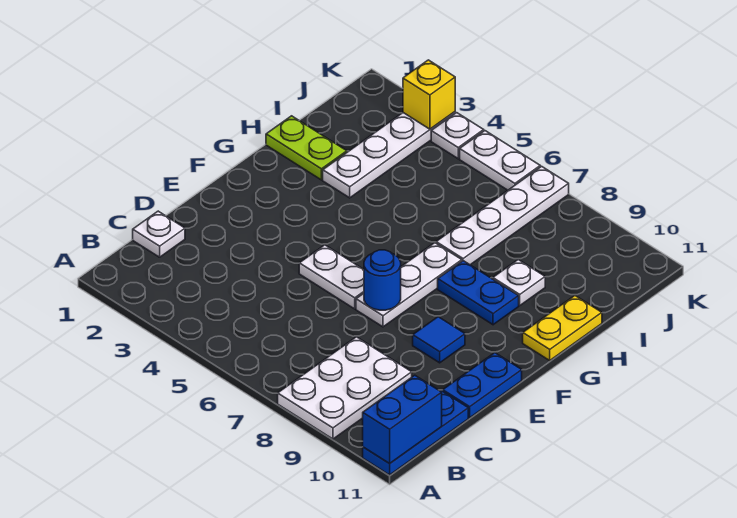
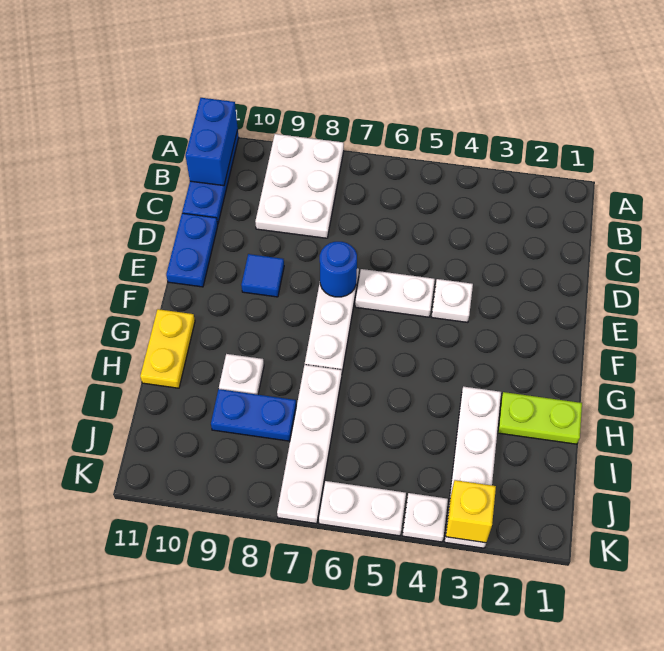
white 1x1 plate [133,211,185,257] -> white 1x1 plate moved to [432,279,473,322]
blue 1x2 plate [438,261,519,325] -> blue 1x2 plate moved to [211,389,296,441]

